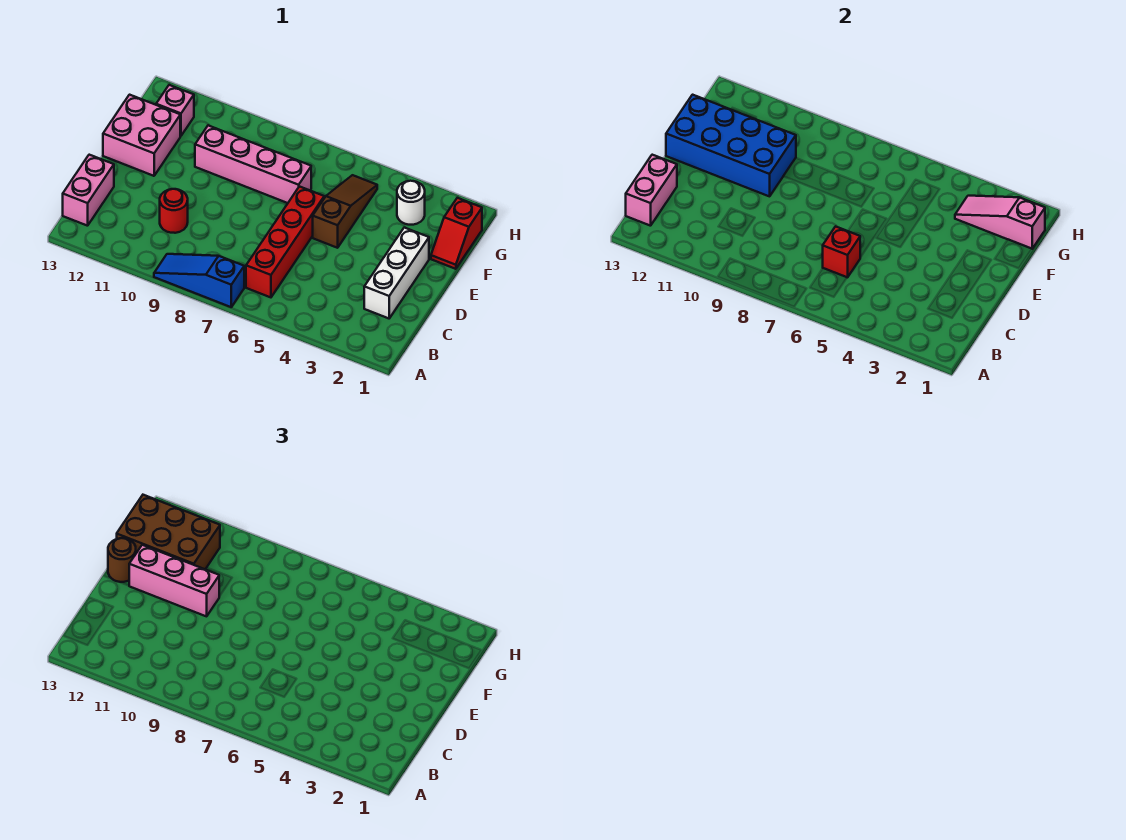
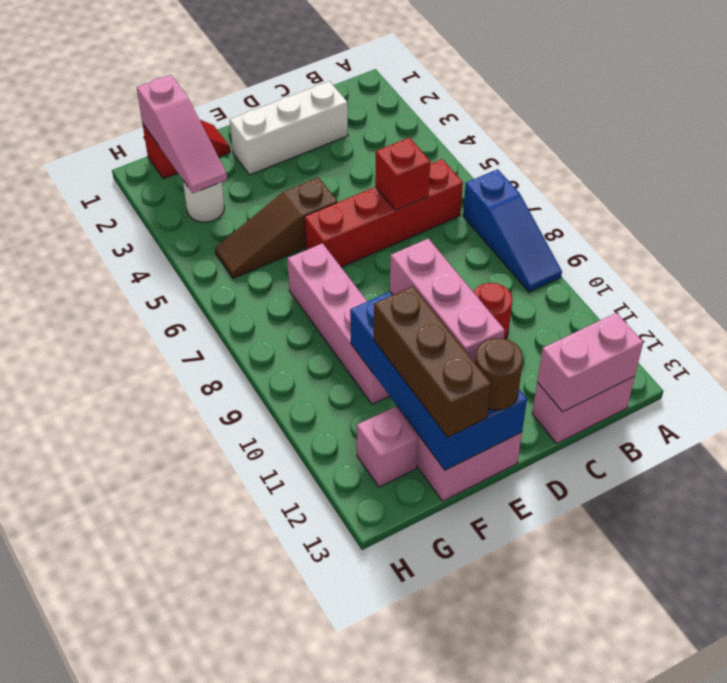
brown 2x3 brick [117,495,220,569] -> brown 1x3 brick [374,286,491,437]

